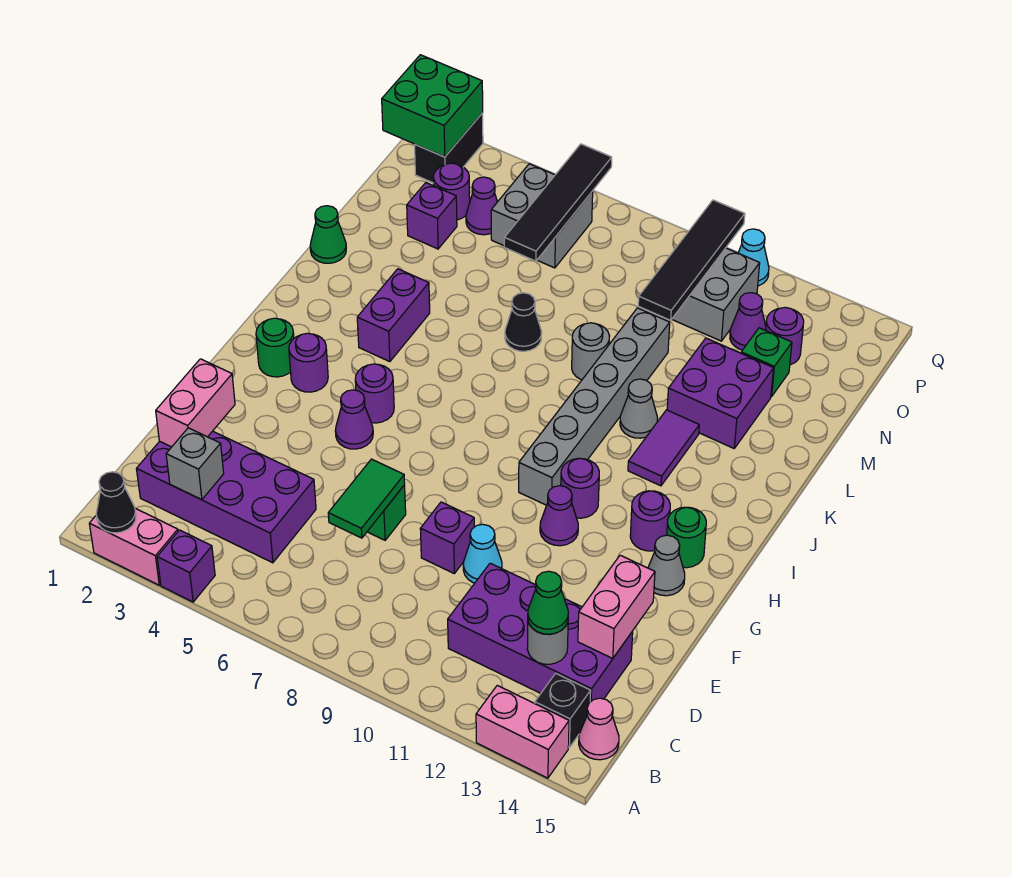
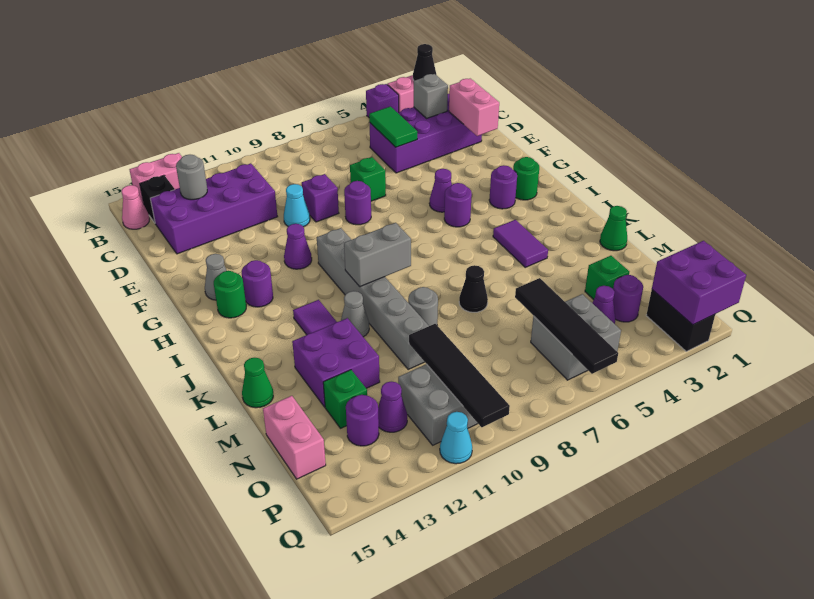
green 1x1 cone [528,571,568,634] -> green 1x1 cone moved to [242,358,273,408]
green 1x2 tile [328,459,405,538] -> green 1x2 tile moved to [369,106,417,147]
pink 1x2 brick [578,555,655,659] -> pink 1x2 brick moved to [263,396,326,479]
purple 1x1 round brick [561,458,599,518] -> purple 1x1 round brick moved to [344,181,371,225]
purple 1x2 brick [357,269,430,362] -> purple 1x2 tile [493,220,548,267]
none -> grey 1x2 brick [344,223,411,287]
purple 1x1 brick [407,183,457,249] -> green 1x1 brick [585,256,629,300]
green 2x2 brick [382,55,483,157] -> purple 2x2 brick [652,241,746,325]

